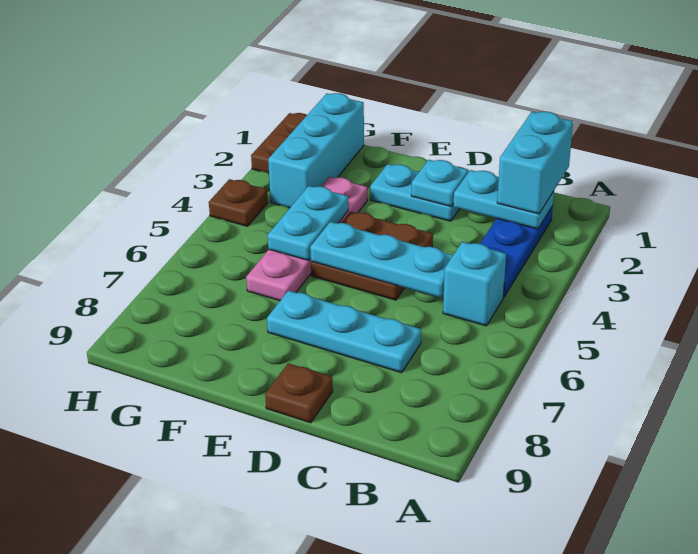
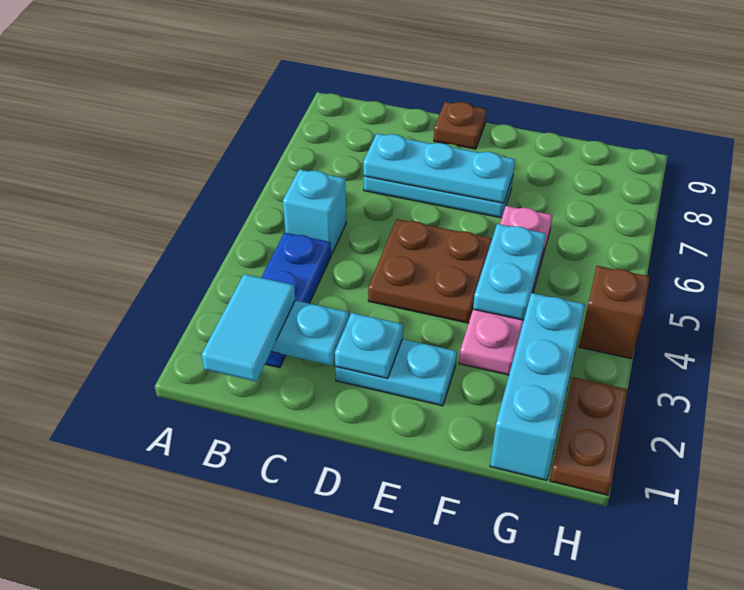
cyan 1x2 brick [497,112,573,214] -> cyan 1x2 tile [201,274,295,382]
cyan 1x3 plate [310,222,453,298] -> cyan 1x3 plate moved to [363,134,515,203]
brown 1x1 plate [209,179,268,226] -> brown 1x1 brick [579,266,650,358]

